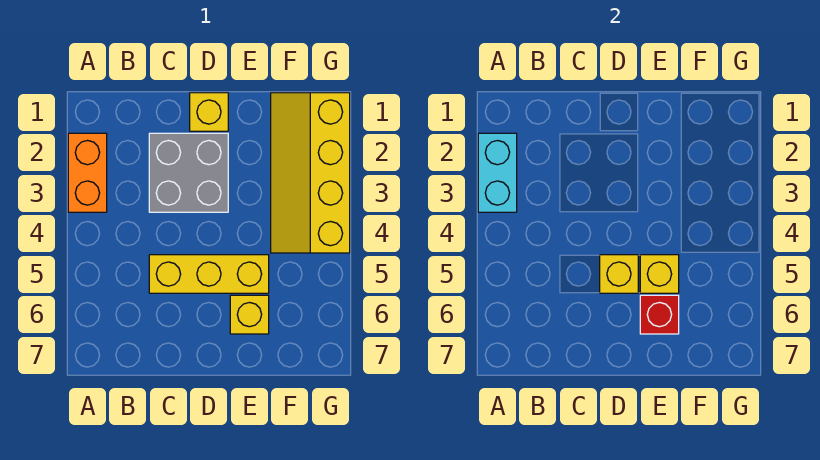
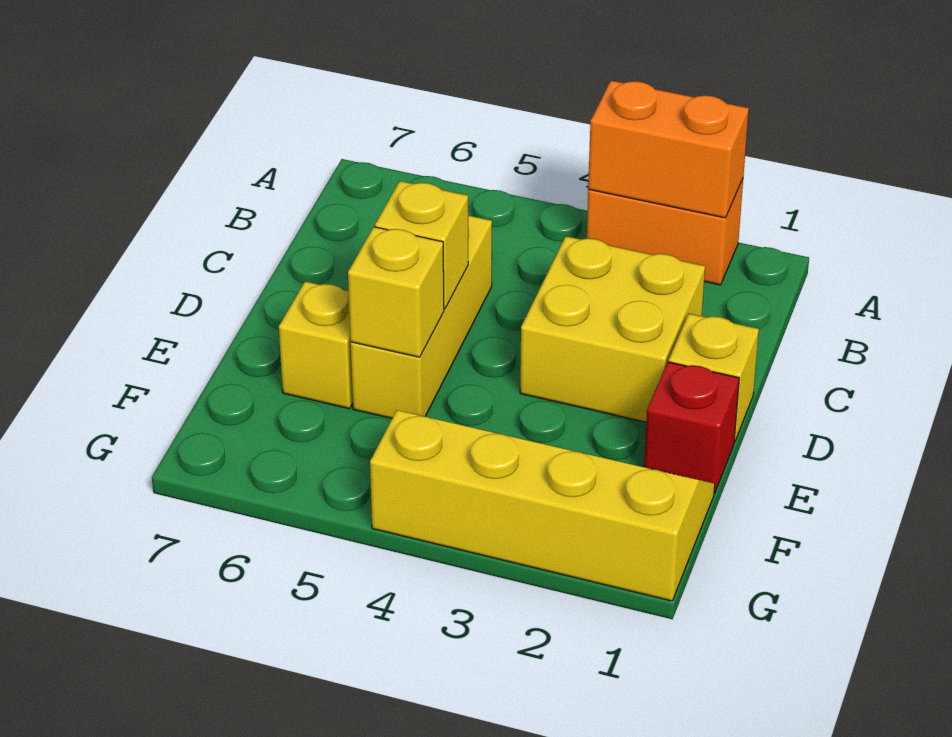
cyan 1x2 brick [478,133,517,212] -> orange 1x2 brick [588,81,749,218]
grey 2x2 brick [149,133,228,212] -> yellow 2x2 brick [520,236,705,422]
red 1x1 brick [640,295,679,334] -> red 1x1 brick moved to [644,362,739,493]

